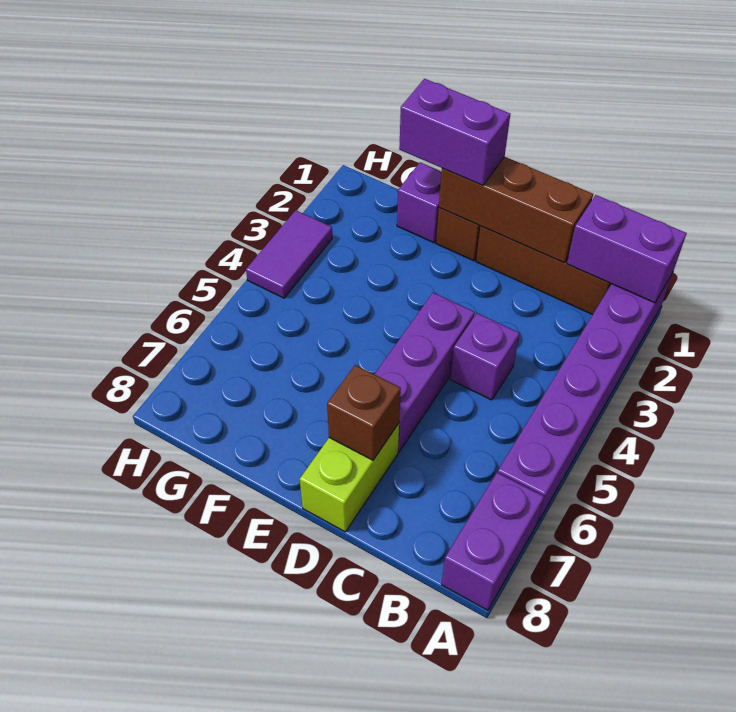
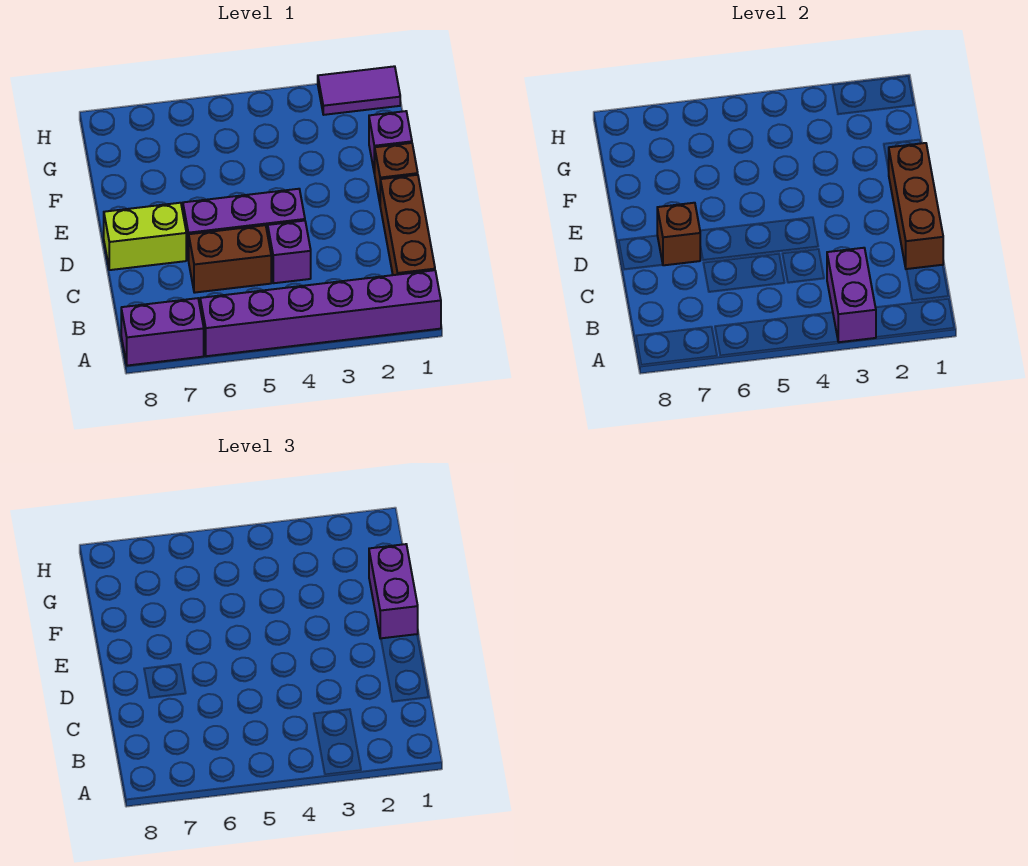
purple 1x2 brick [567,195,687,303] -> purple 1x2 brick moved to [827,248,876,342]
none -> brown 1x2 brick [189,225,271,293]
purple 1x2 tile [246,210,332,298] -> purple 1x2 tile moved to [318,66,400,115]

